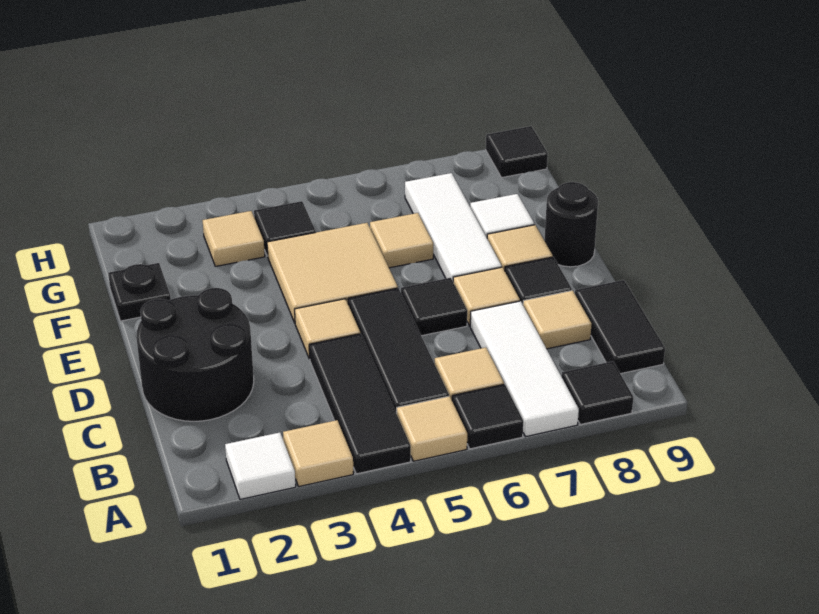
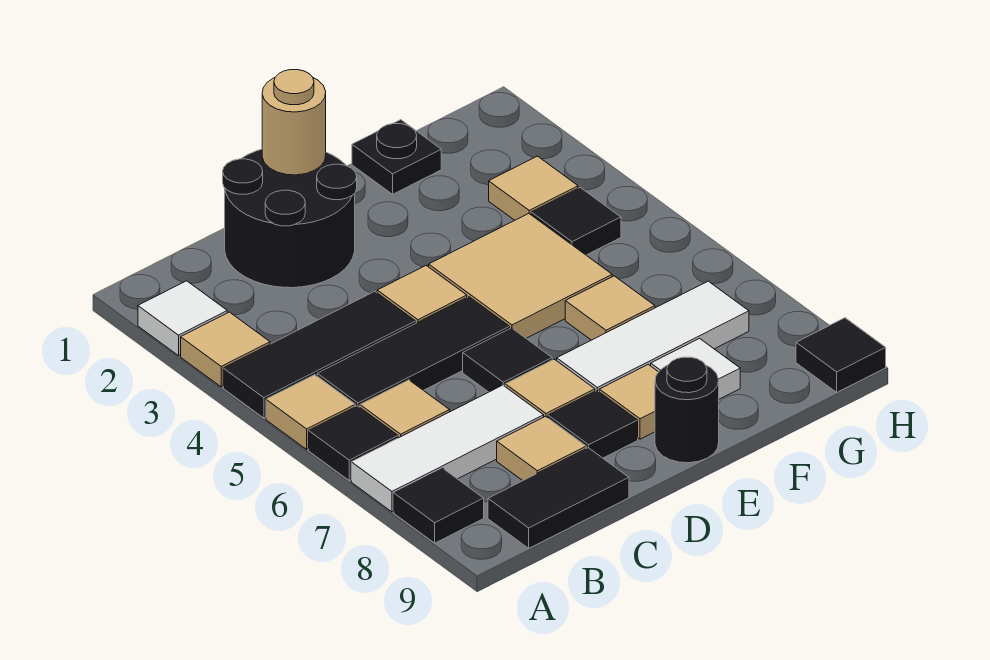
none -> tan 1x1 round brick [262,70,326,175]

